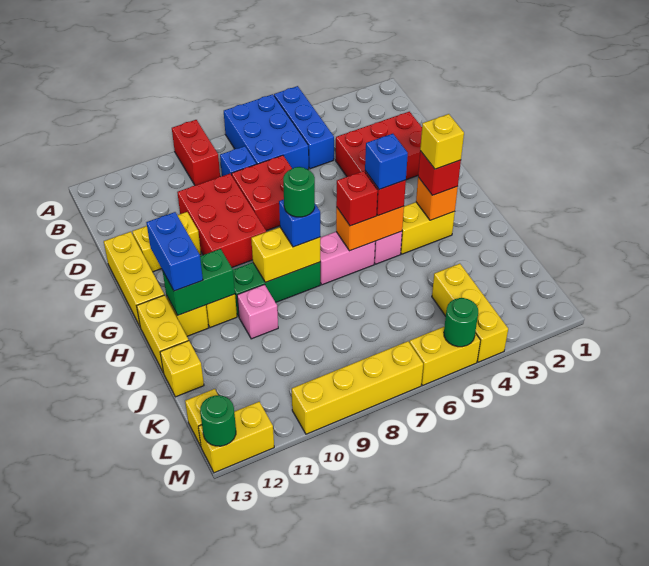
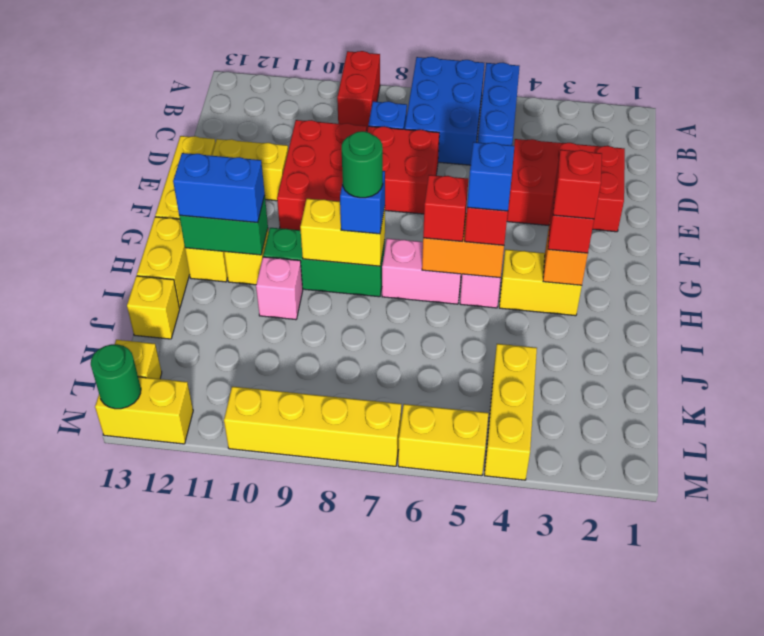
blue 1x2 brick [146,212,203,291] -> blue 1x2 brick turned to [173,153,265,223]
yellow 1x1 brick [420,114,464,169] -> red 1x1 brick [553,150,602,219]
green 1x1 round brick [444,298,478,347] -> none

